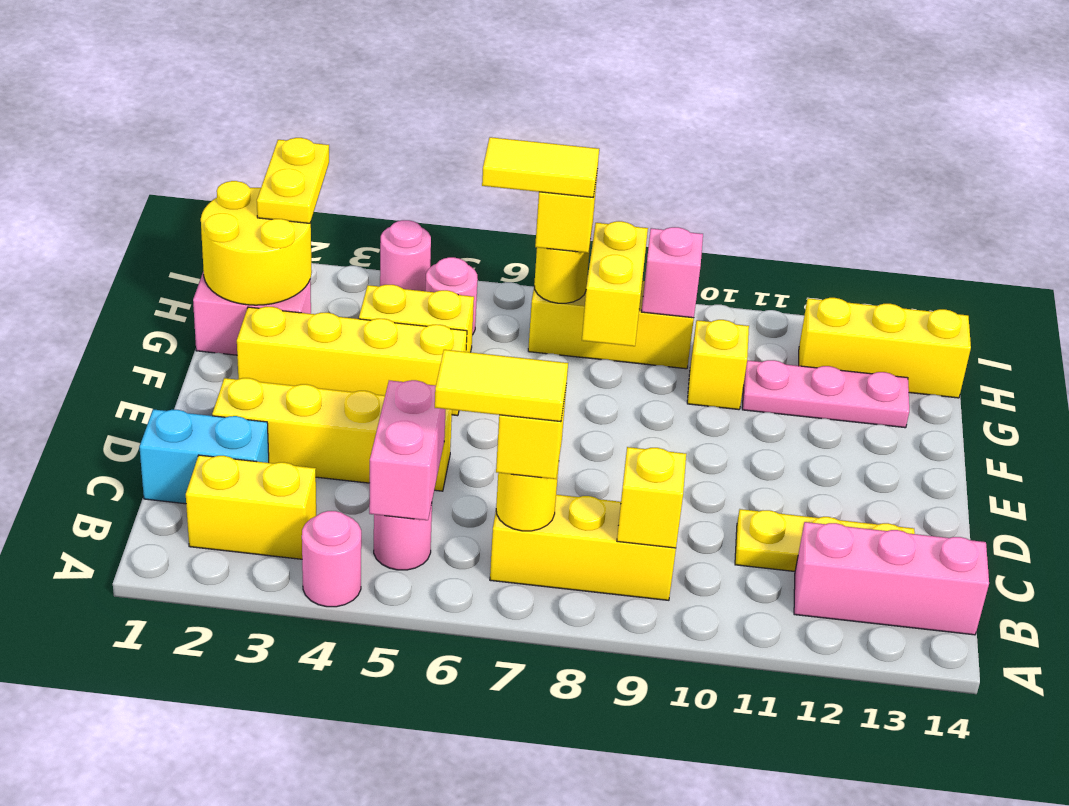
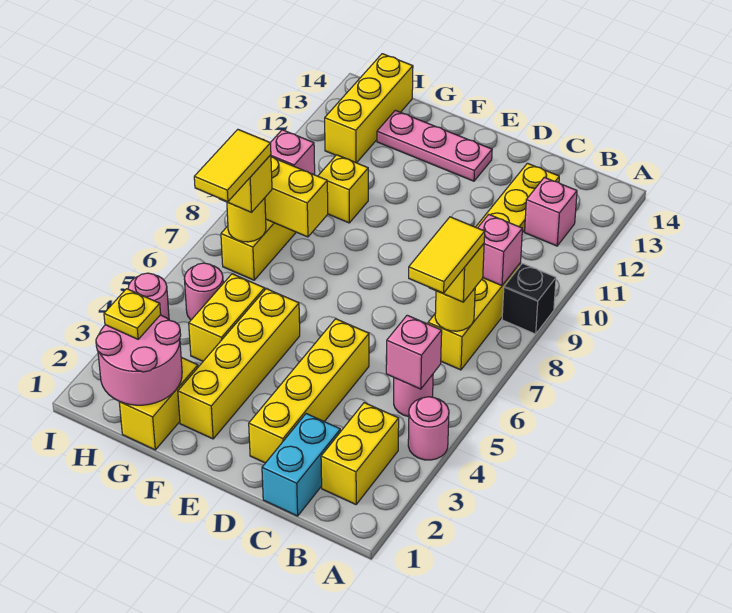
none -> black 1x1 brick [502,263,556,334]
pink 1x2 brick [369,380,446,520] -> pink 1x1 brick [386,315,442,389]
yellow 1x1 brick [617,447,686,548] -> pink 1x1 brick [478,214,522,286]
pink 1x3 brick [794,522,989,635] -> pink 1x1 brick [525,177,577,246]
pink 1x2 brick [193,271,311,355] -> yellow 1x2 brick [119,357,198,450]
yellow 2x2 round brick [201,181,312,305] -> pink 2x2 round brick [96,315,182,405]
pink 1x3 plate [742,360,909,428] -> pink 1x3 plate turned to [377,110,492,181]
yellow 1x2 plate [257,138,329,223] -> yellow 1x1 plate [104,289,161,339]

